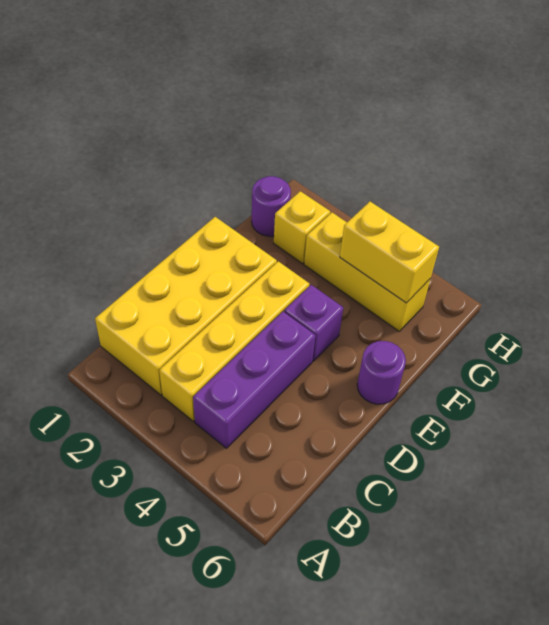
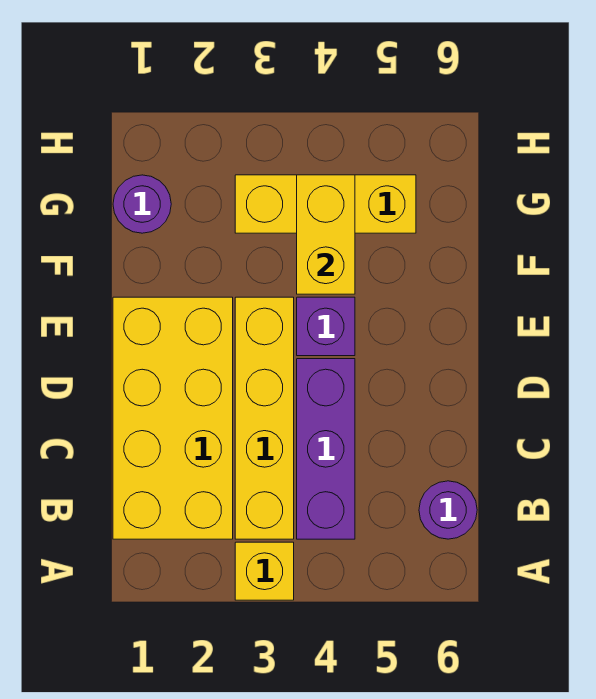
purple 1x1 round brick [357,341,406,404] -> purple 1x1 round brick moved to [419,481,477,539]
yellow 1x1 brick [274,191,330,264] -> yellow 1x1 brick moved to [235,542,294,600]
yellow 1x2 brick [340,202,439,303] -> yellow 1x2 brick turned to [297,175,355,294]

